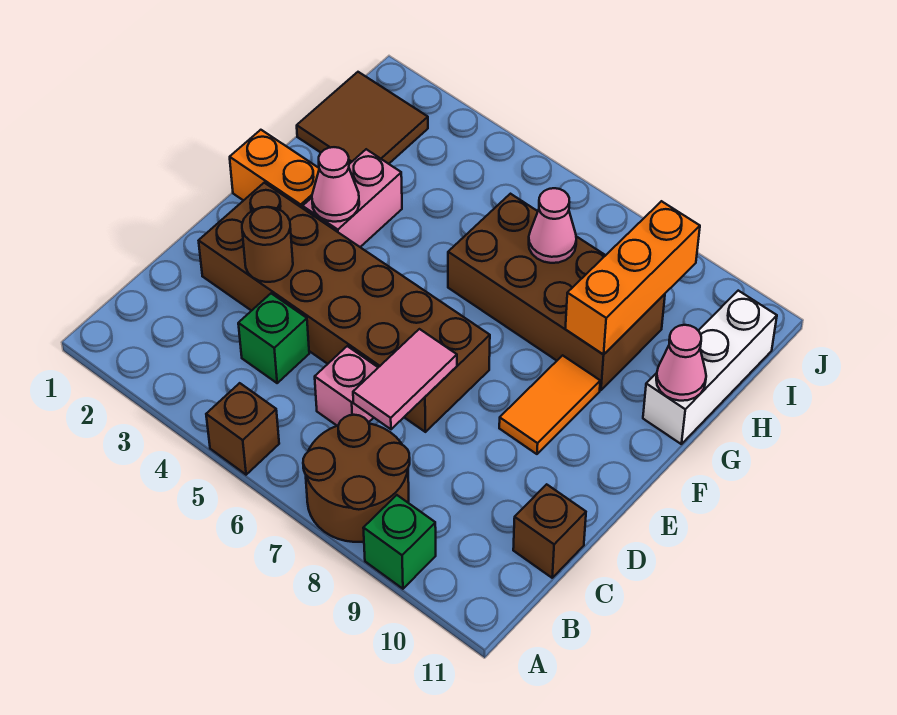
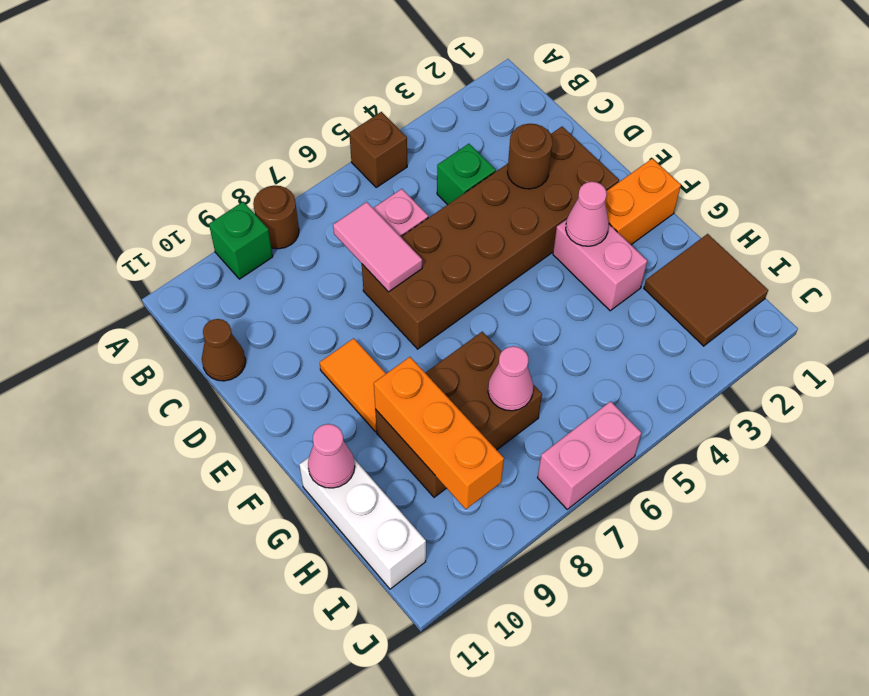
brown 2x2 round brick [303,415,410,542] -> brown 1x1 round brick [253,185,299,249]
brown 1x1 brick [513,484,586,578] -> brown 1x1 cone [202,319,246,381]
brown 2x4 brick [448,194,665,390] -> brown 2x3 brick [375,332,542,497]
none -> pink 1x2 brick [538,401,641,509]

